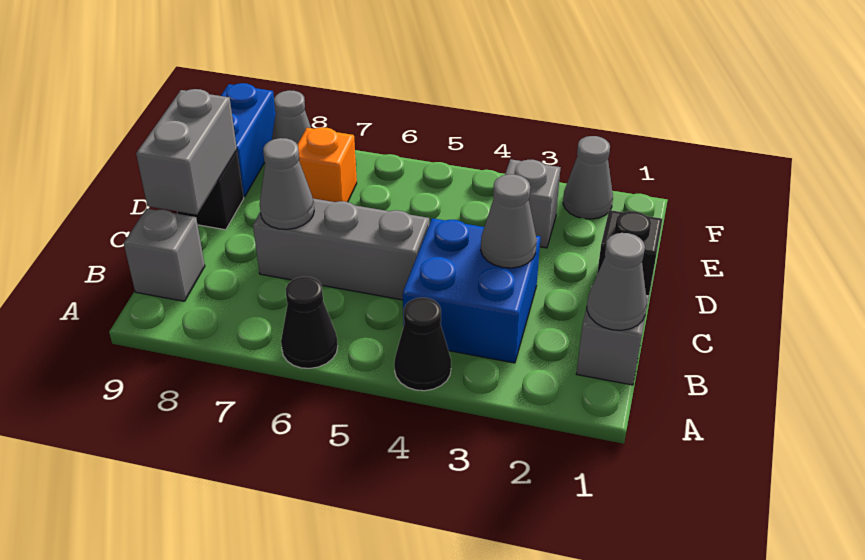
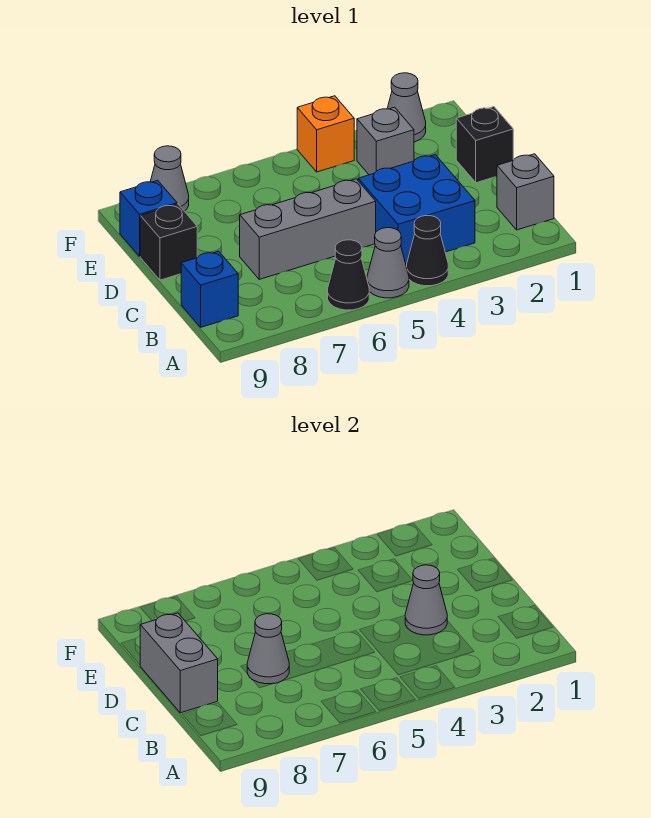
grey 1x1 cone [587,233,647,330] -> grey 1x1 cone moved to [367,228,409,298]
grey 1x1 brick [124,209,205,301] -> blue 1x1 brick [181,251,238,327]
orange 1x1 brick [297,127,357,202] -> orange 1x1 brick moved to [297,96,354,172]
blue 1x2 brick [221,83,276,197] -> blue 1x1 brick [120,180,177,256]

